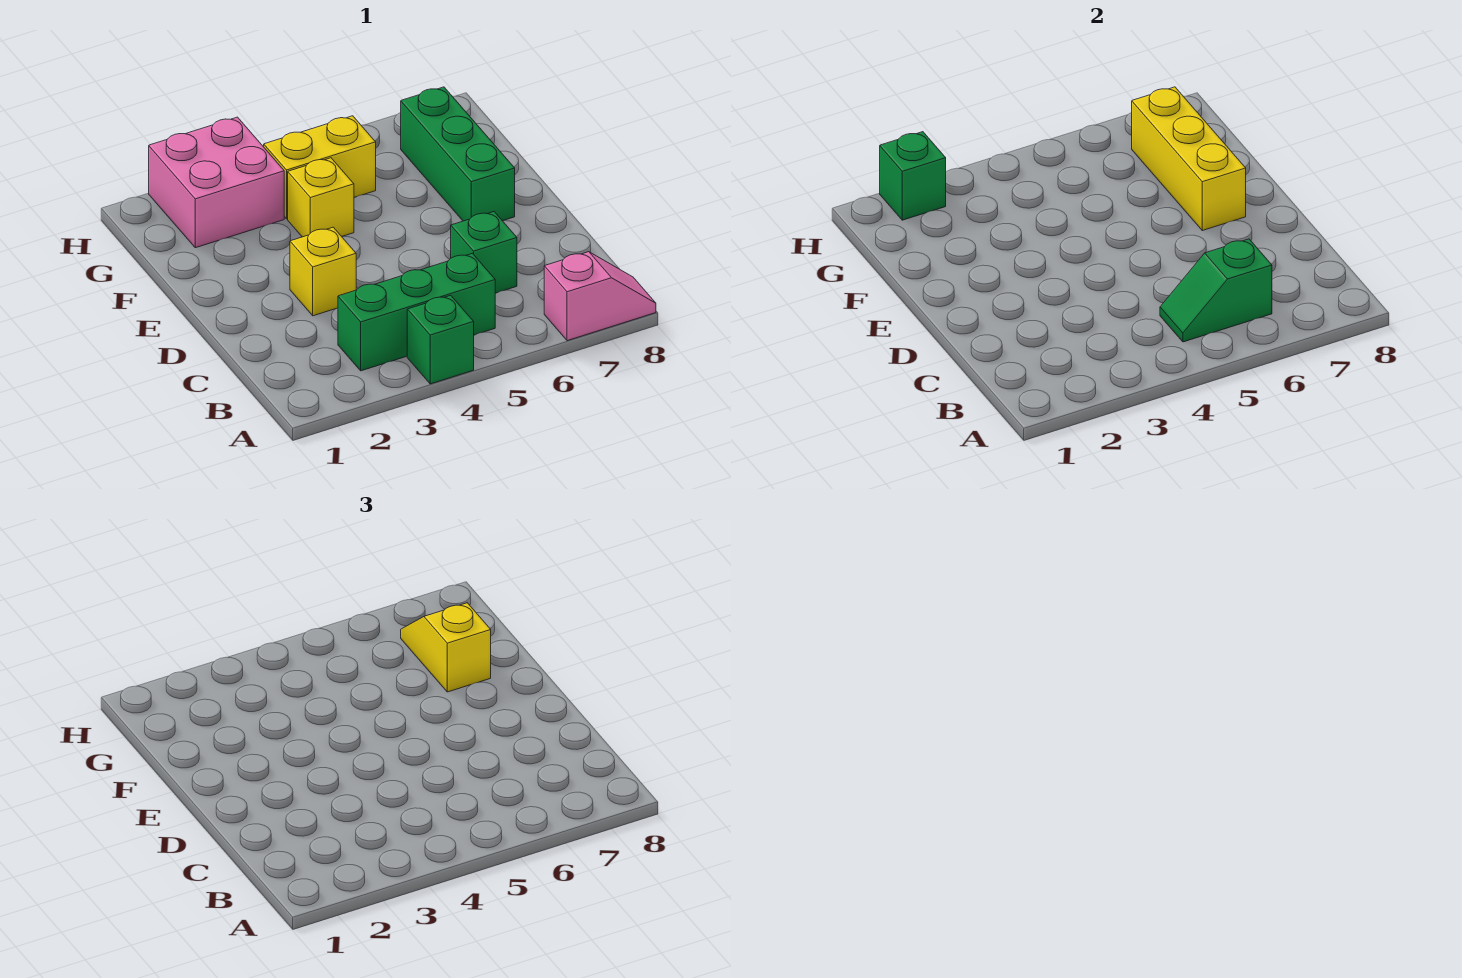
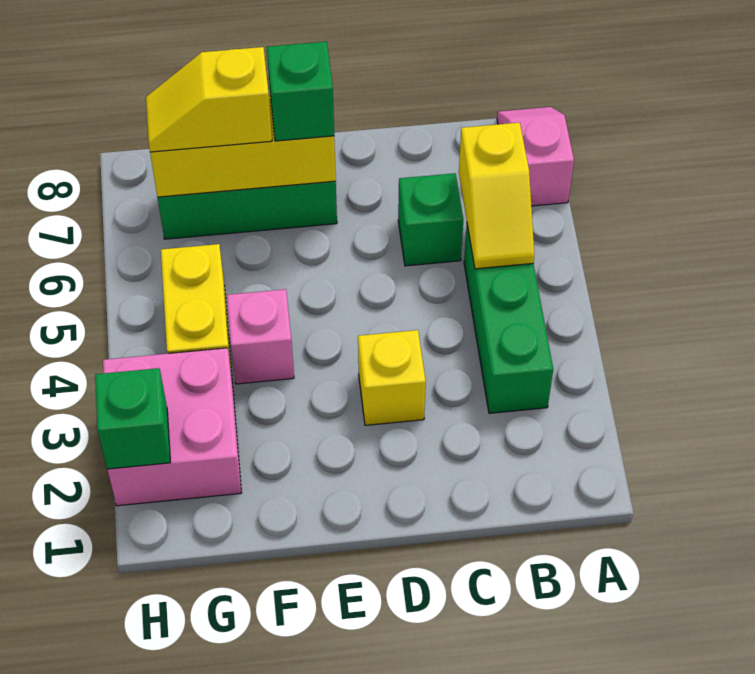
green 1x1 brick [407,295,474,384] -> green 1x1 brick moved to [267,42,334,141]
green 1x2 slope [1160,239,1272,342] -> yellow 1x2 slope [459,122,534,269]
yellow 1x1 brick [288,158,354,237] -> pink 1x1 brick [227,289,294,384]

